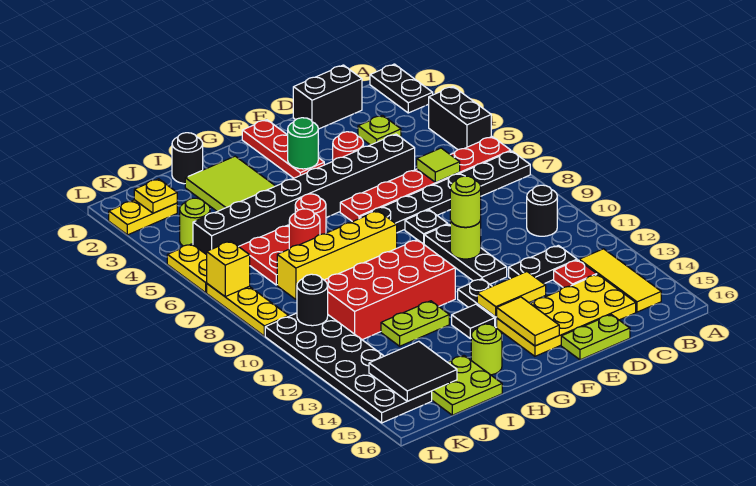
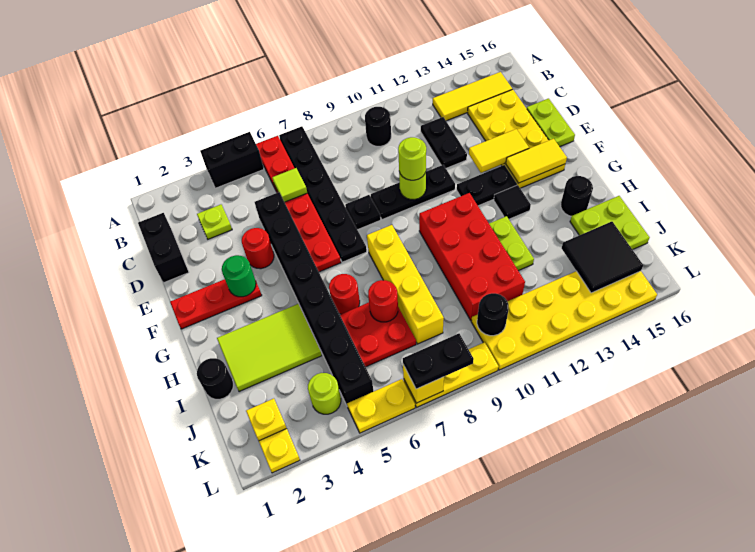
black 1x2 plate [370,64,433,113] -> black 1x2 plate moved to [403,334,474,389]
red 1x1 plate [554,260,597,288] -> none
yellow 1x2 tile [477,272,546,317] -> yellow 1x2 tile turned to [469,129,529,173]
lime 1x1 round brick [471,324,502,375] -> black 1x1 round brick [561,176,593,216]
black 2x6 plate [265,313,432,423] -> yellow 2x6 plate [471,271,657,370]

